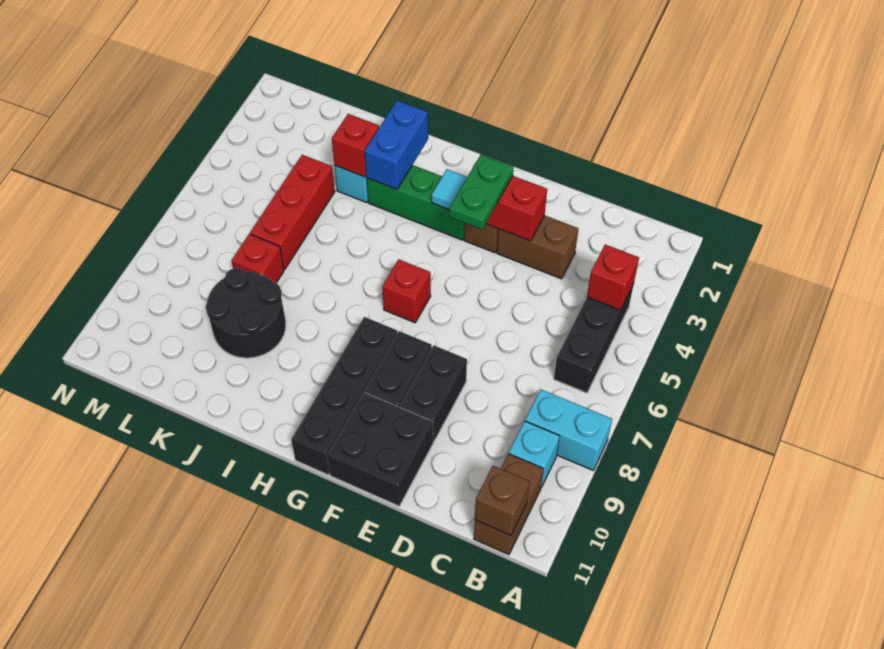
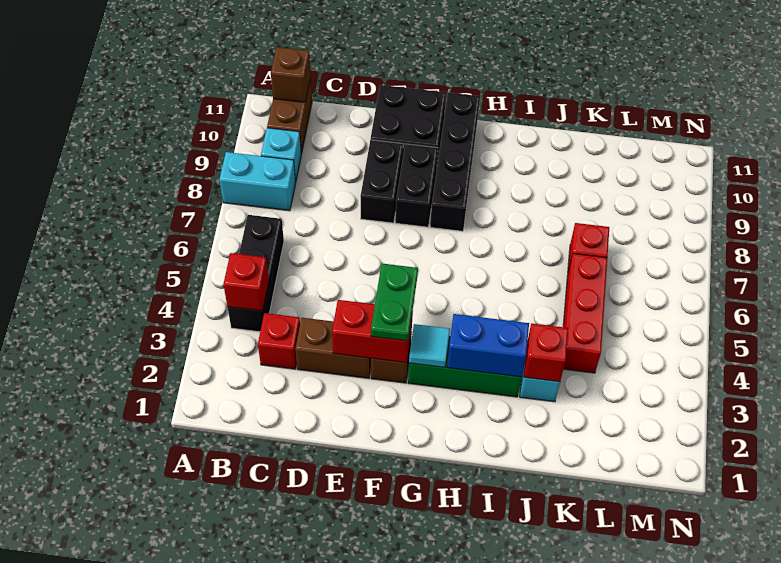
red 1x1 brick [382,259,431,323] -> red 1x1 brick moved to [258,313,300,369]
blue 1x2 brick [365,101,428,189] -> blue 1x2 brick turned to [447,314,529,377]
black 2x2 round brick [206,268,286,358] -> none

